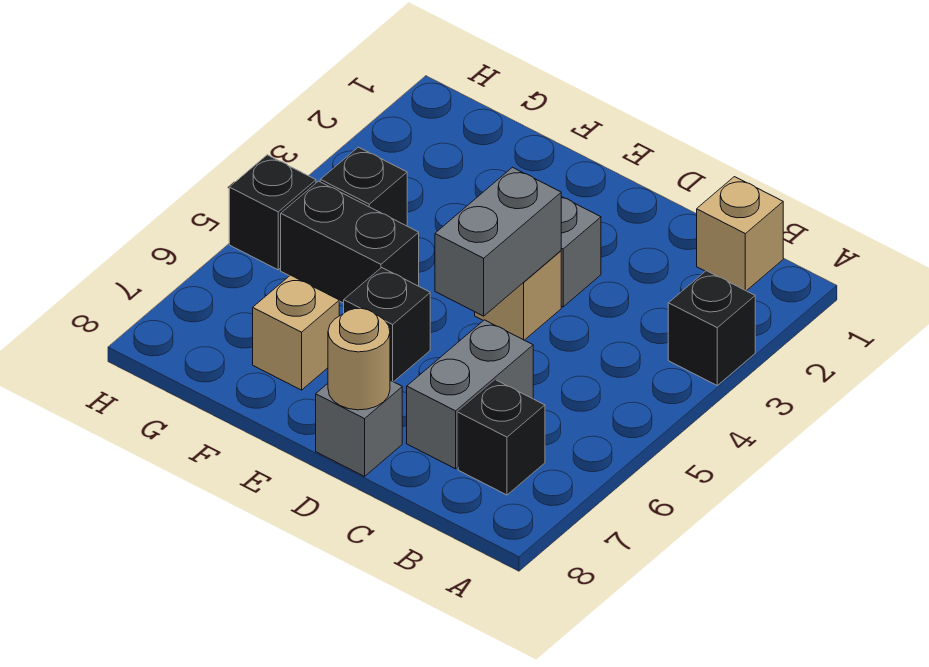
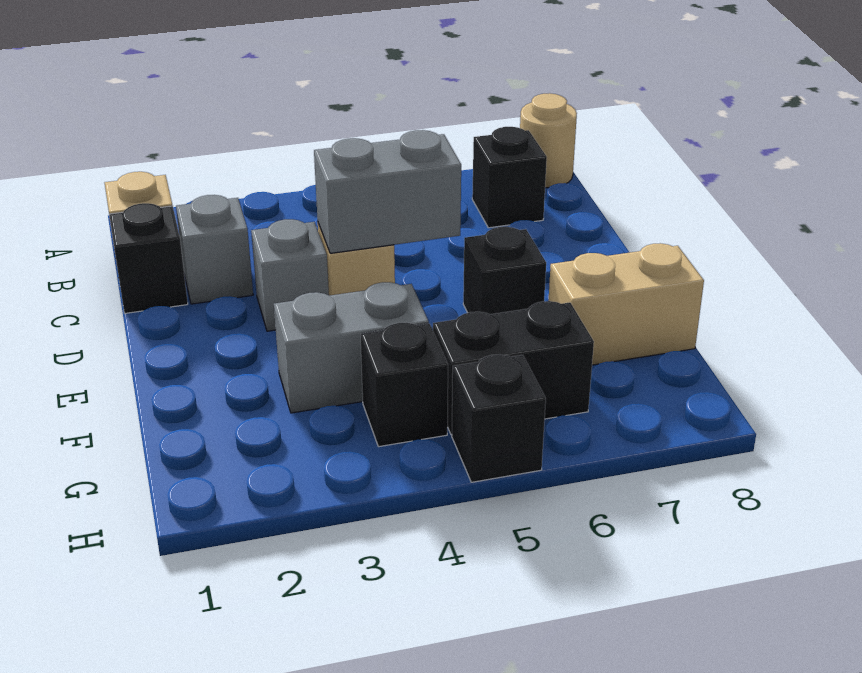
black 1x1 brick [668,271,755,385] -> black 1x1 brick moved to [109,203,188,313]
grey 1x2 brick [407,320,533,469] -> grey 1x2 brick moved to [274,282,429,413]
grey 1x1 brick [316,380,402,476] -> grey 1x1 brick moved to [176,195,253,304]
tan 1x1 round brick [328,308,390,410] -> tan 1x1 round brick moved to [520,93,577,188]
black 1x2 brick [281,181,419,303] -> black 1x2 brick turned to [433,301,594,435]
tan 1x1 brick [253,275,339,390] -> tan 1x2 brick [548,243,704,365]

